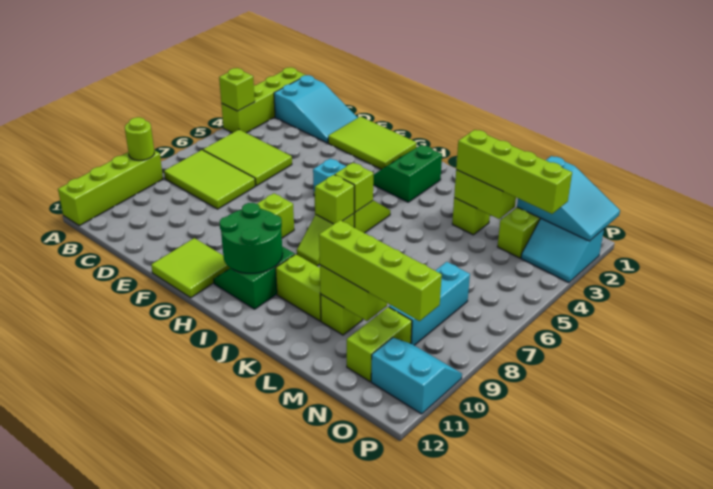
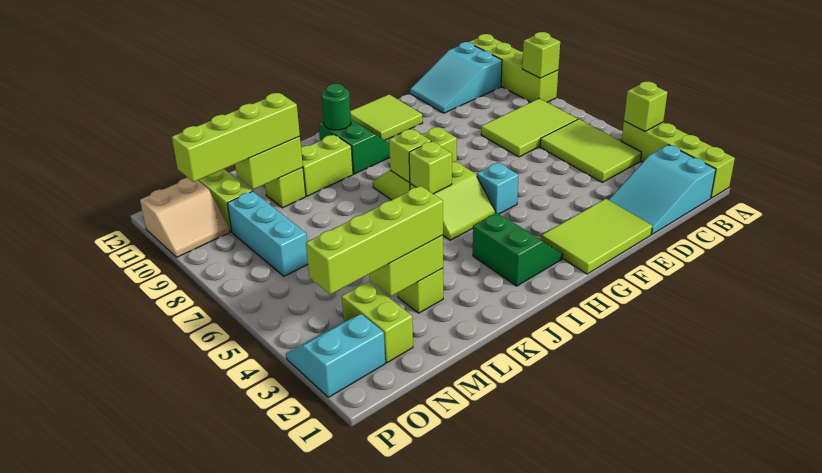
lime 1x1 round brick [125,117,154,160] -> lime 1x1 brick [522,32,560,78]
lime 2x3 tile [203,130,292,186] -> lime 2x3 tile turned to [540,119,642,182]
green 2x2 round brick [220,203,282,273] -> green 1x1 round brick [322,84,351,130]
cyan 2x3 slope [517,156,620,241] -> cyan 2x3 slope moved to [410,42,502,113]
cyan 2x2 slope [371,338,462,414] -> tan 2x2 slope [140,178,230,257]

